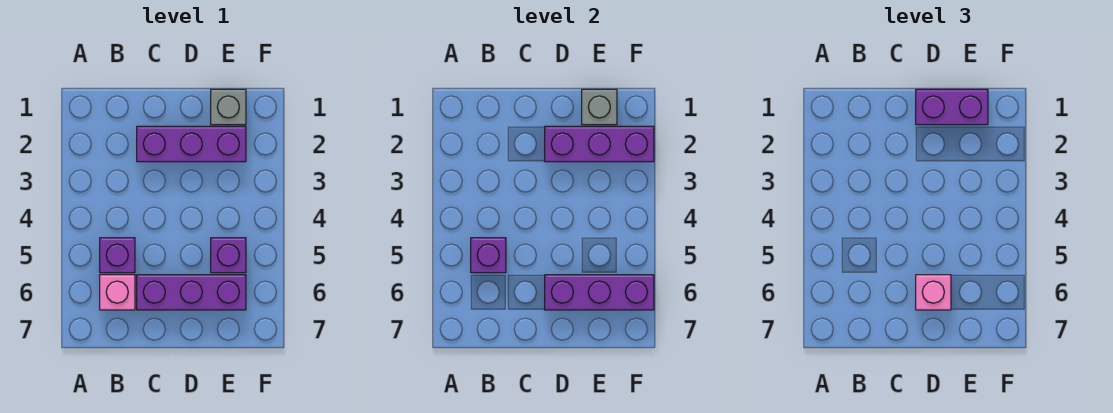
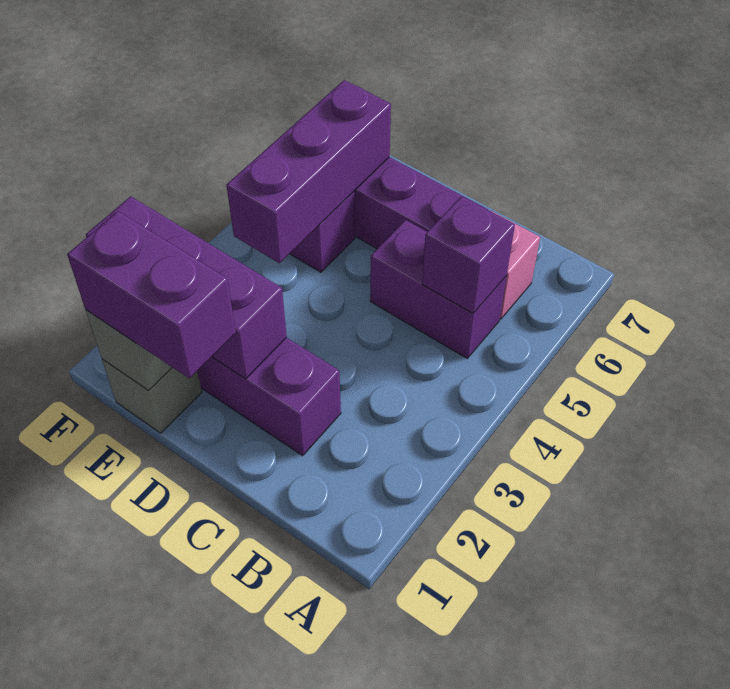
purple 1x1 brick [100,238,135,273] -> purple 1x2 brick [370,220,507,358]
purple 1x3 brick [545,275,654,310] -> purple 1x3 brick turned to [226,80,391,263]
pink 1x1 brick [916,275,951,310] -> none

